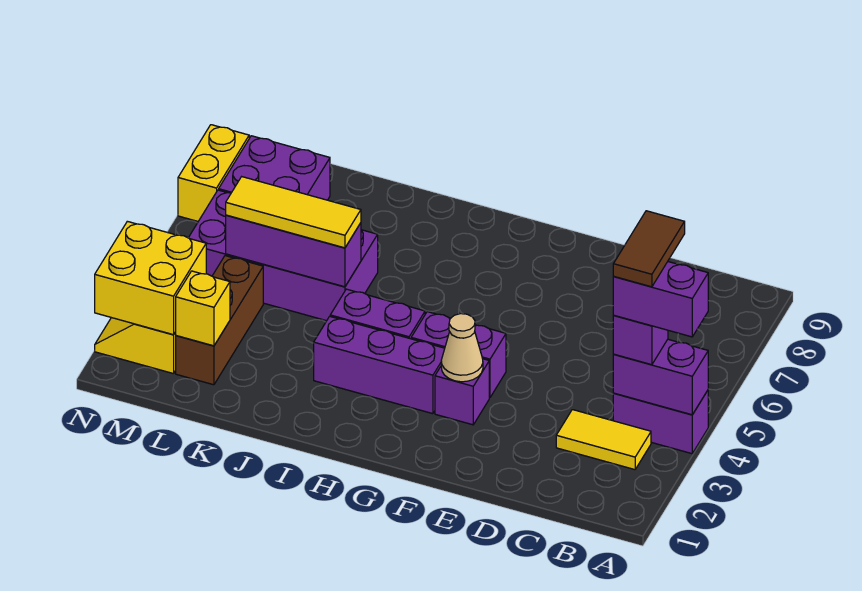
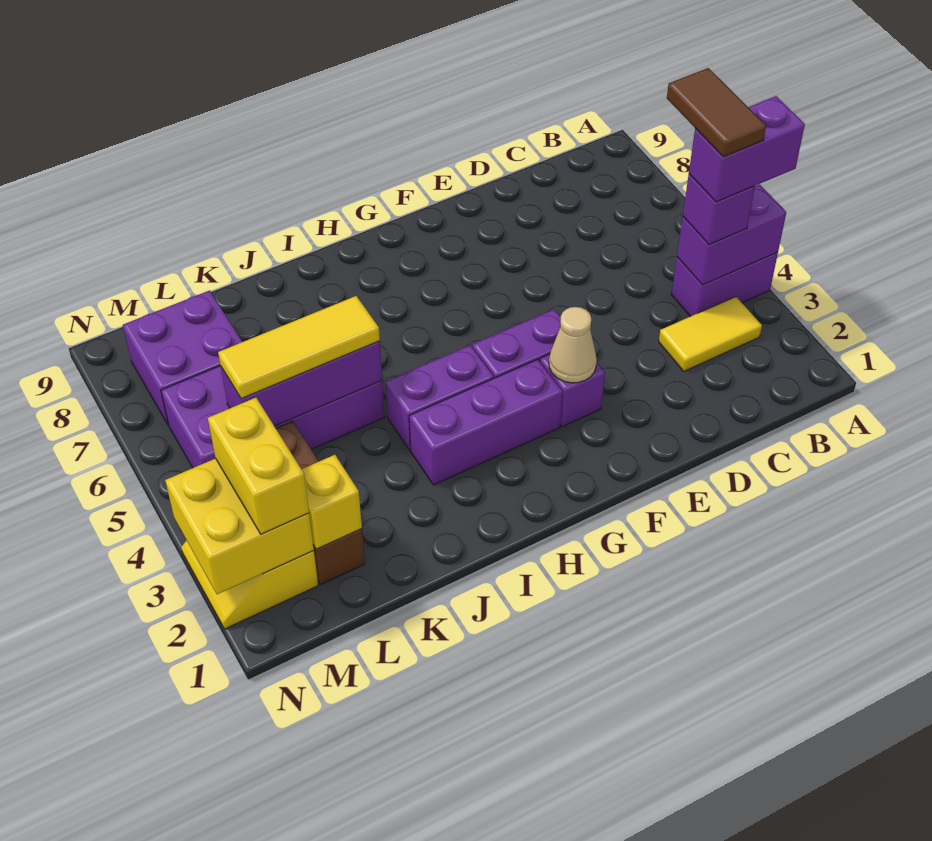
yellow 1x2 brick [178,125,249,221] -> yellow 1x2 brick moved to [208,398,309,534]

